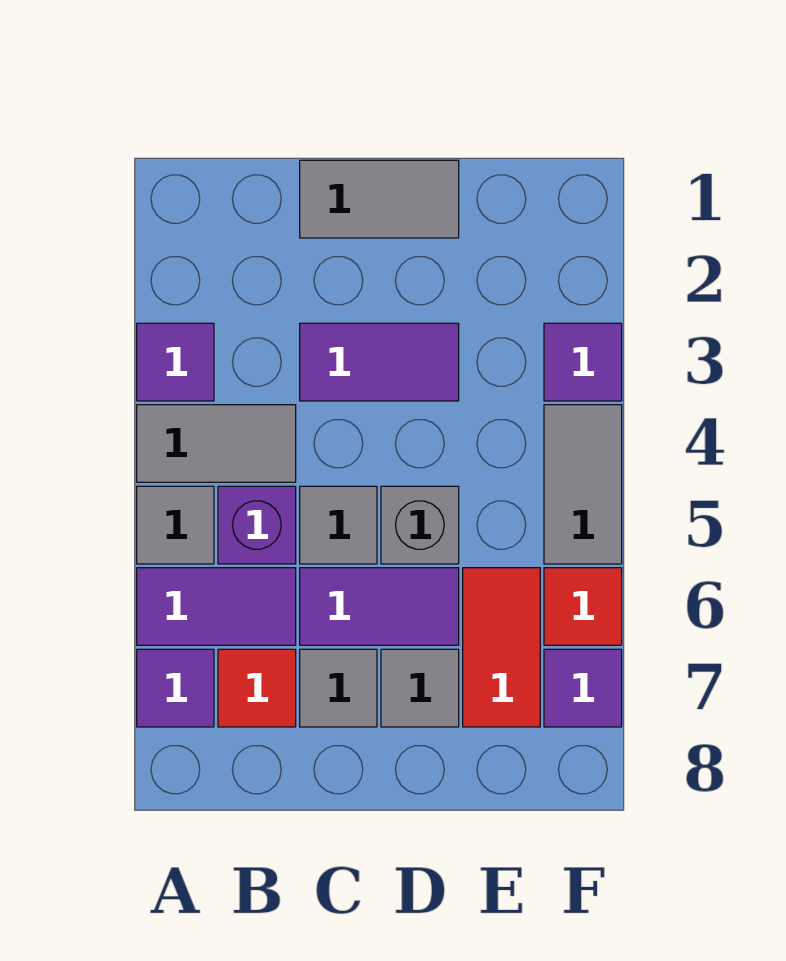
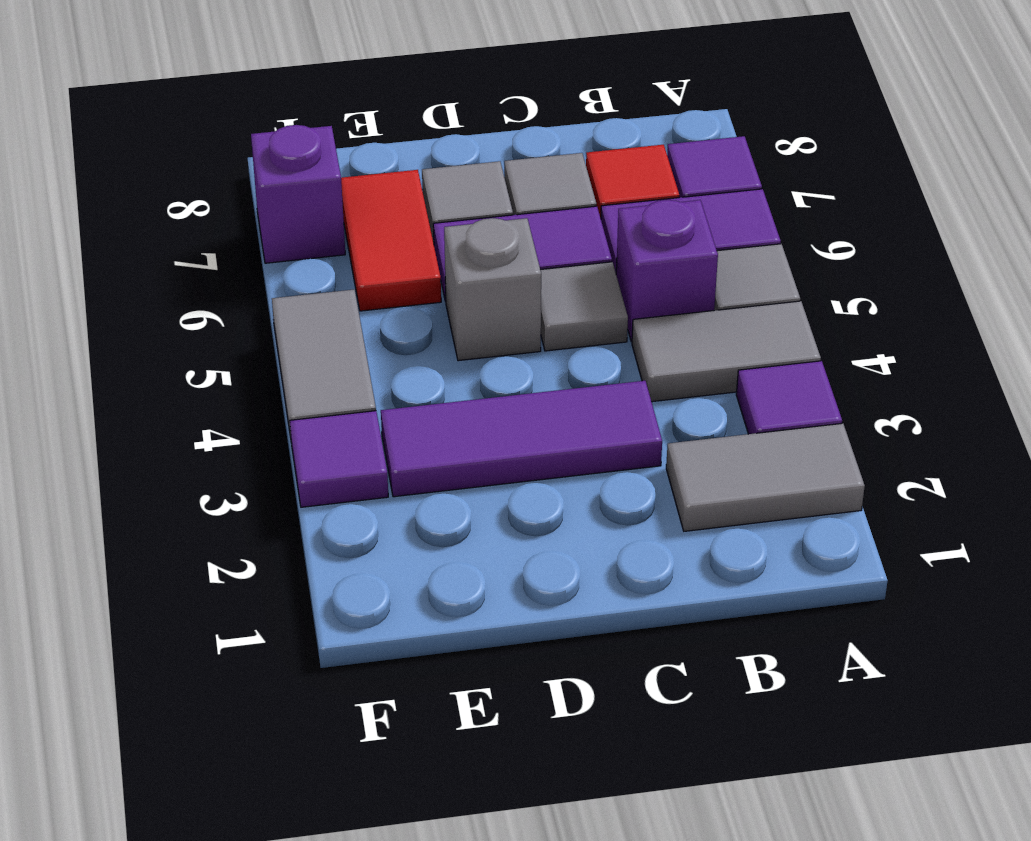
grey 1x2 tile [300,160,459,238] -> grey 1x2 tile moved to [666,423,865,531]
purple 1x2 tile [300,323,459,401] -> purple 1x3 tile [381,381,662,497]
red 1x1 tile [544,568,622,645] -> none
purple 1x1 tile [544,649,622,727] -> purple 1x1 brick [251,125,345,263]

